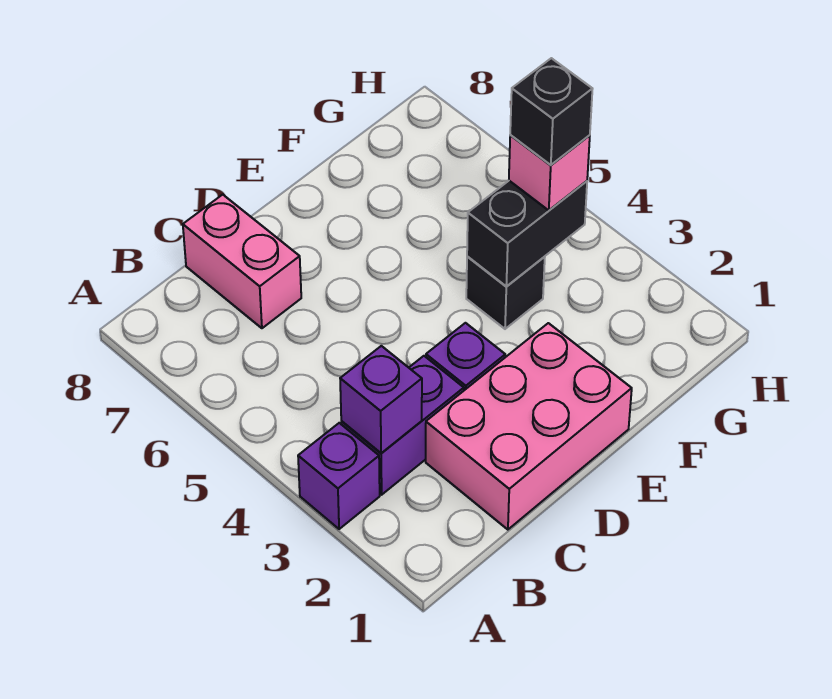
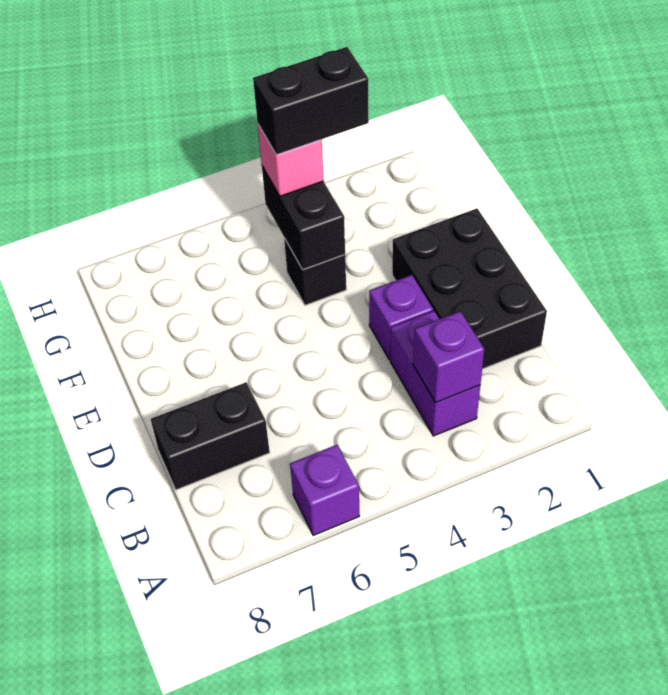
purple 1x1 brick [298,423,380,529] -> purple 1x1 brick moved to [290,445,360,535]
pink 2x3 brick [426,323,632,530] -> black 2x3 brick [392,209,547,369]
pink 1x2 brick [183,195,301,328] -> black 1x2 brick [151,382,270,490]
black 1x1 brick [510,58,592,165] -> black 1x2 brick [253,47,369,155]

